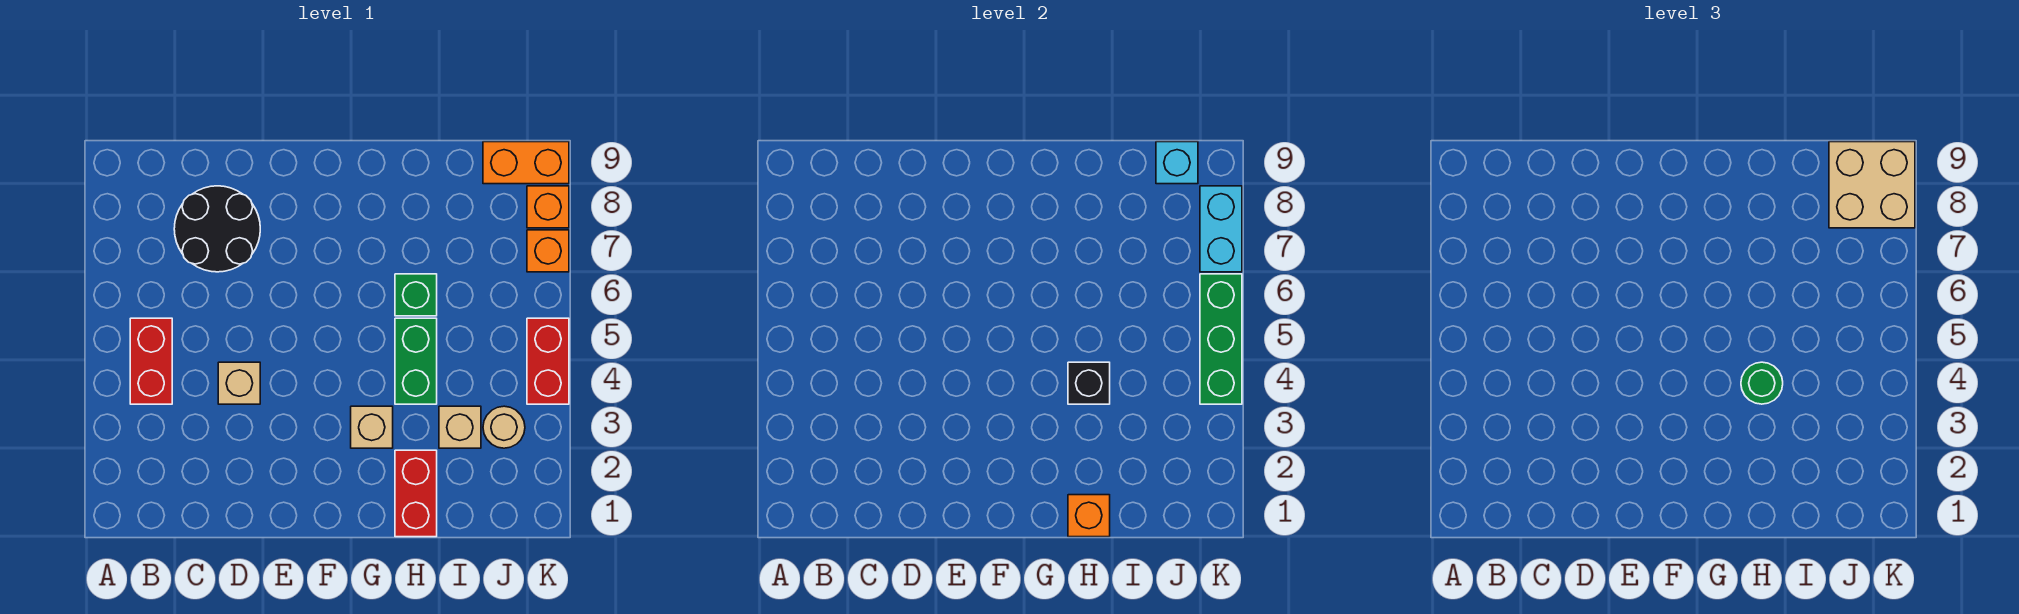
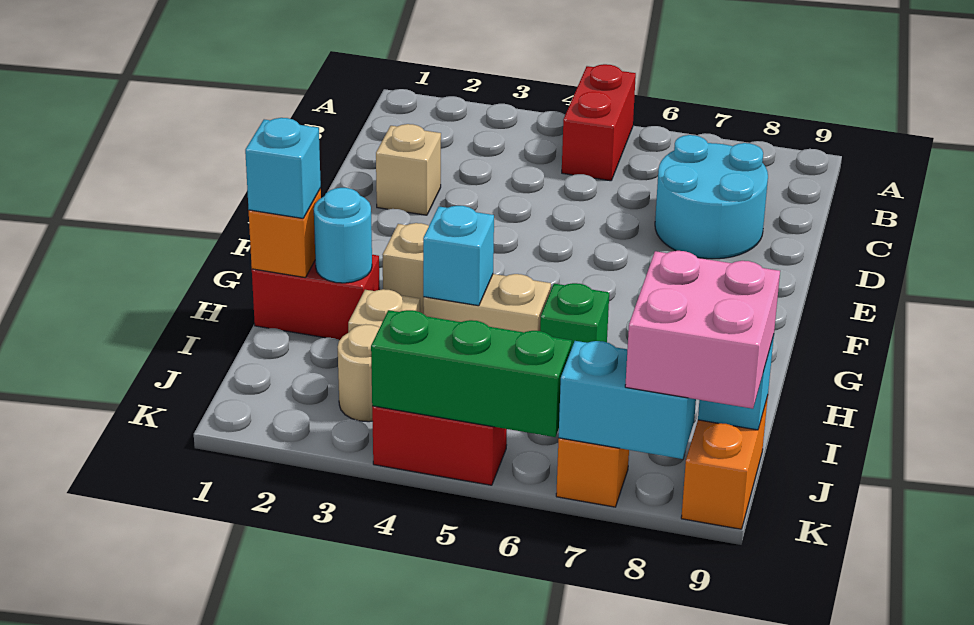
red 1x2 brick [130,318,172,404] -> red 1x2 brick turned to [562,64,636,181]
black 2x2 round brick [174,186,260,272] -> cyan 2x2 round brick [655,135,768,259]
tan 1x1 brick [218,362,260,404] -> tan 1x1 brick moved to [376,124,441,215]
none -> cyan 1x1 brick [245,118,321,218]
none -> cyan 1x1 round brick [314,188,372,283]
green 1x2 brick [395,318,437,404] -> tan 1x2 brick [423,274,551,332]
black 1x1 brick [1068,362,1110,404] -> cyan 1x1 brick [423,206,494,306]
green 1x1 round brick [1741,362,1783,404] -> none
tan 2x2 brick [1829,142,1915,228] -> pink 2x2 brick [625,251,780,409]
orange 1x1 brick [527,186,569,228] -> none

